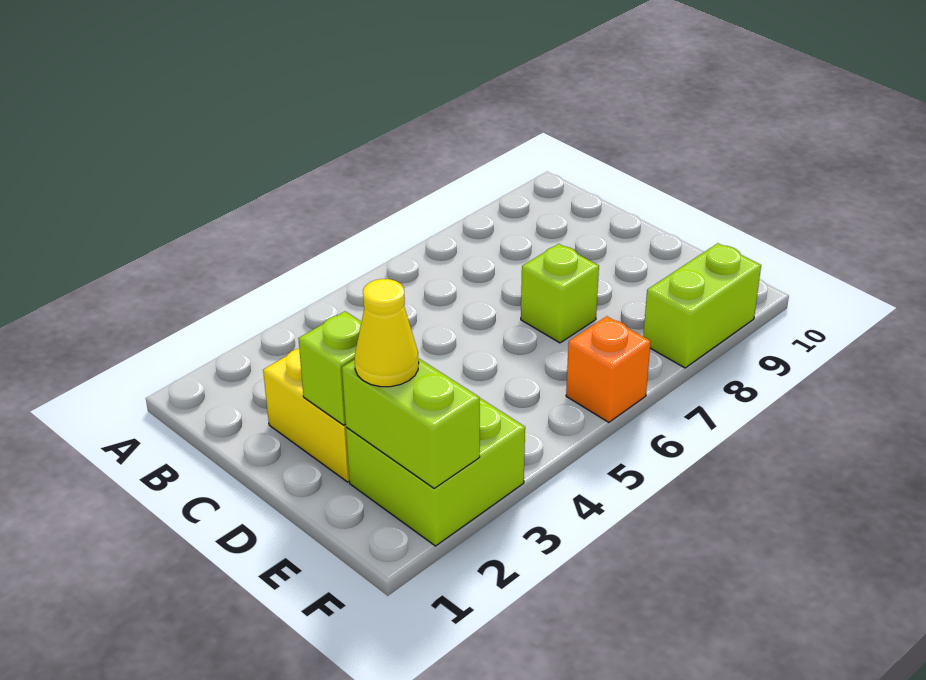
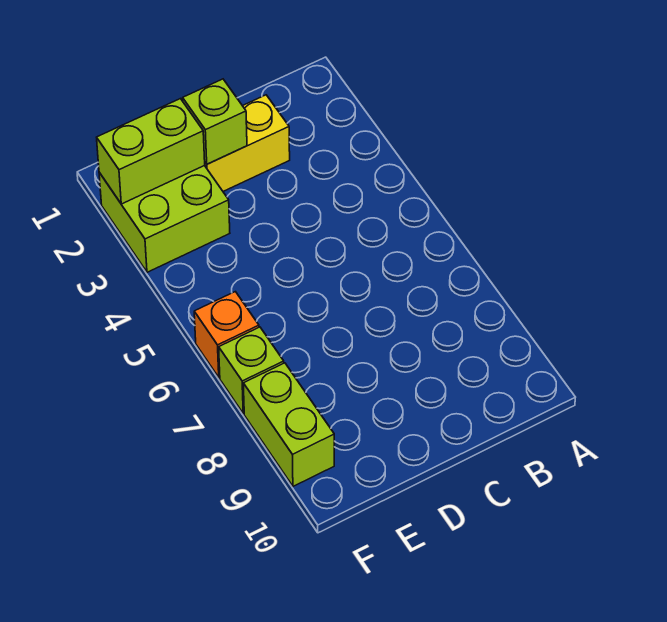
lime 1x1 brick [521,244,599,343] -> lime 1x1 brick moved to [219,327,284,413]
yellow 1x1 cone [355,279,419,387] -> none

